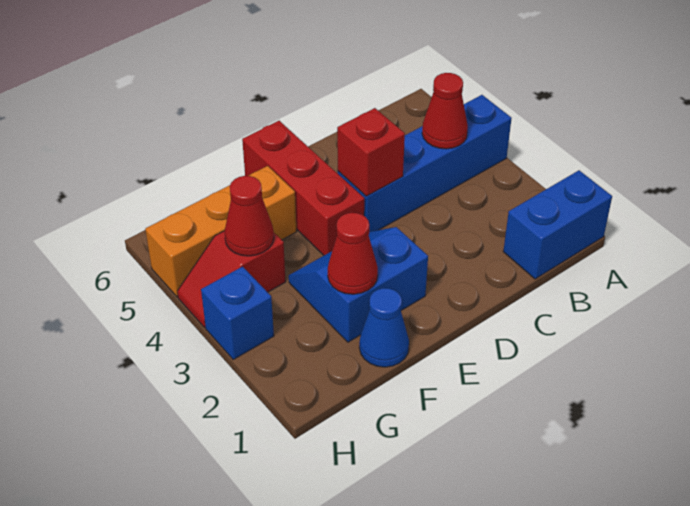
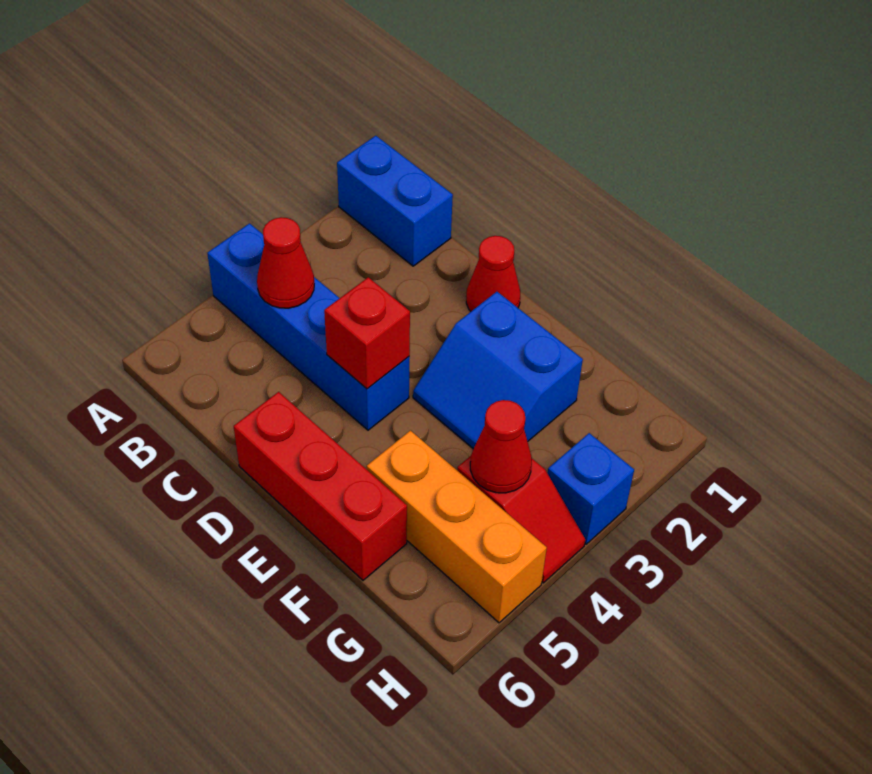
red 1x3 brick [242,121,364,255] -> red 1x3 brick turned to [234,392,407,580]
blue 1x1 cone [359,288,409,367] -> none
red 1x1 cone [328,213,378,294] -> red 1x1 cone moved to [466,236,520,311]

